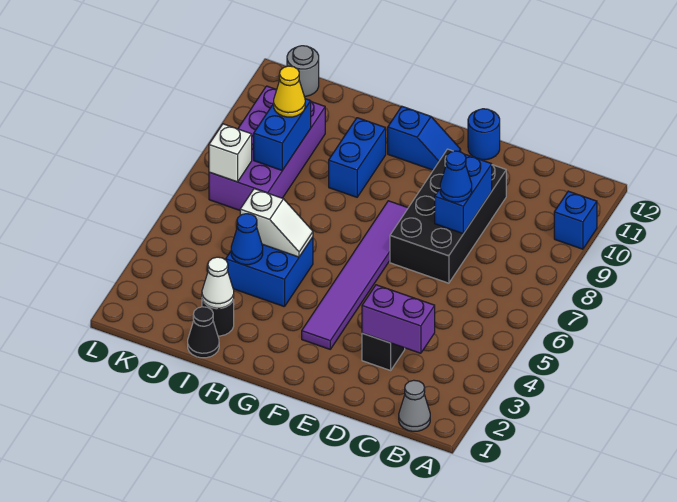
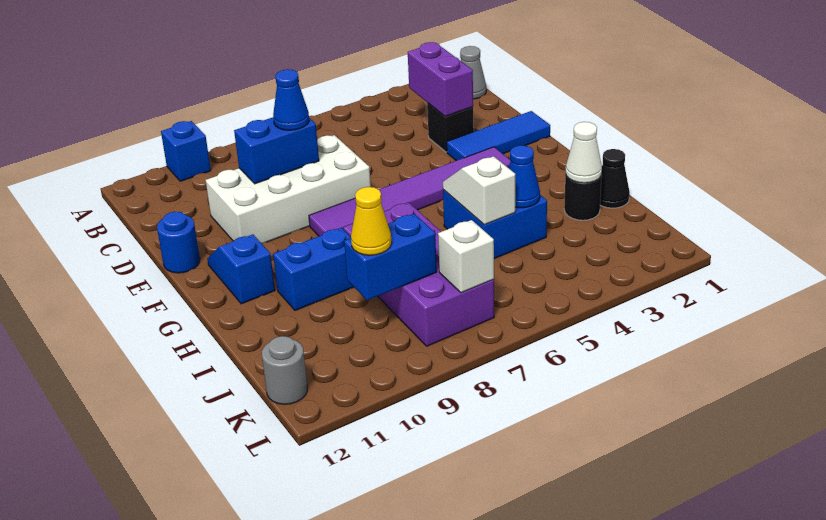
black 2x4 brick [390,149,506,283] -> white 2x4 brick [206,135,371,243]
none -> blue 1x3 tile [447,111,550,161]
purple 2x4 brick [209,86,325,210] -> purple 2x4 brick turned to [343,202,494,346]

